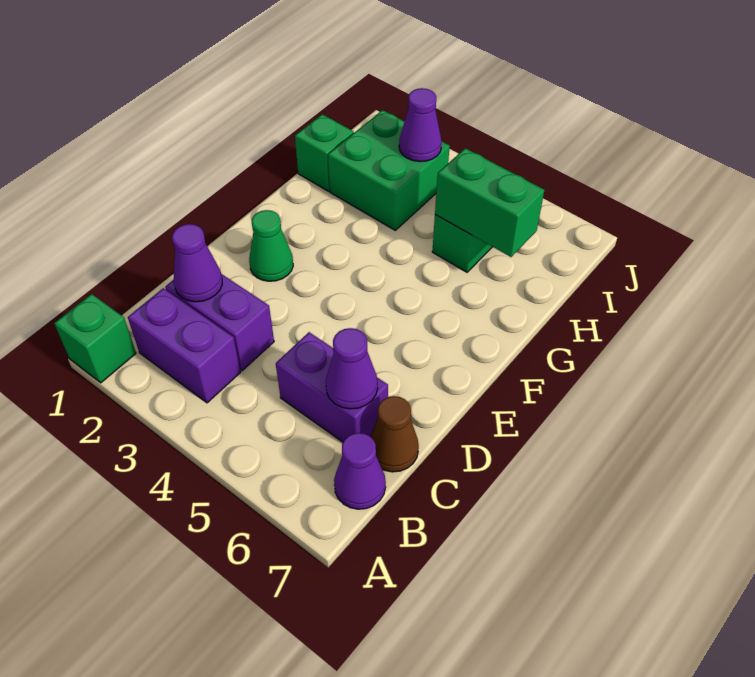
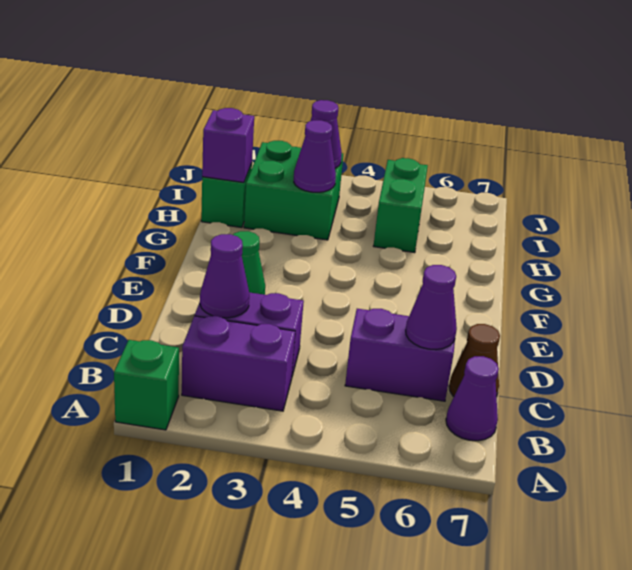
none -> purple 1x1 brick [202,108,254,183]
none -> purple 1x1 cone [294,120,336,192]
green 1x2 brick [435,148,544,257] -> none

